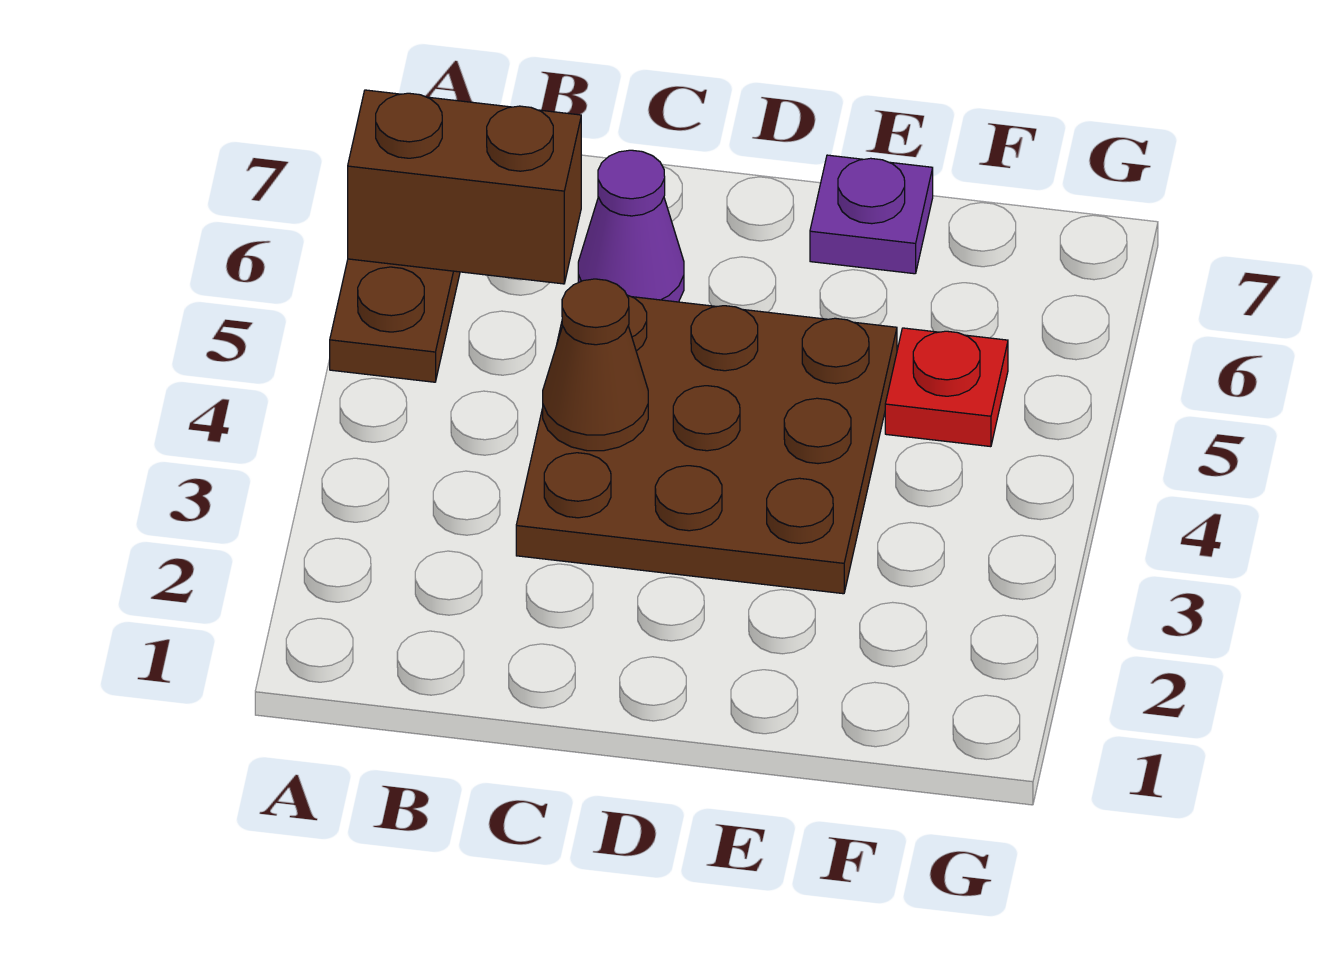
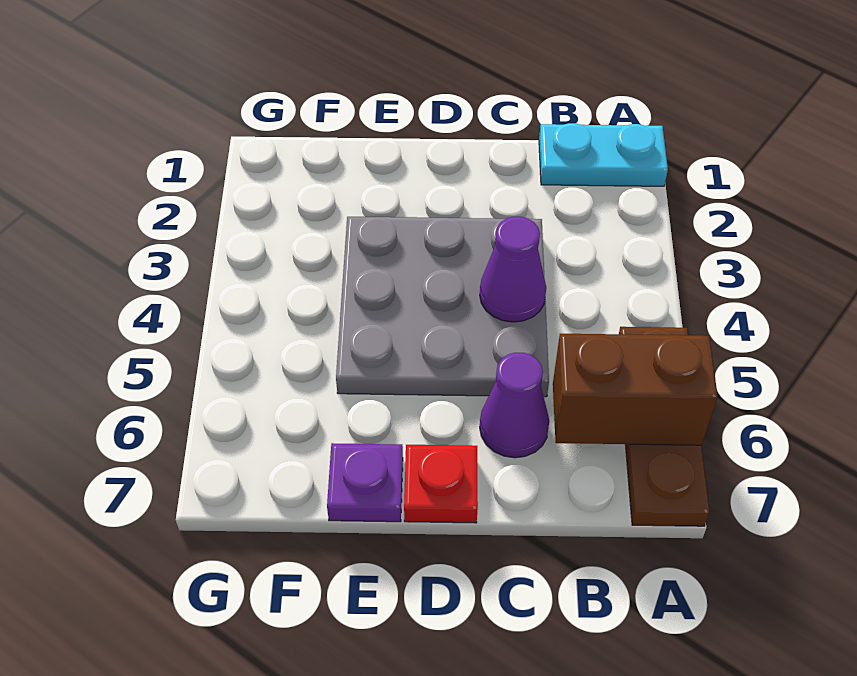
none -> cyan 1x2 plate [539,123,668,186]
brown 3x3 plate [516,295,897,594] -> grey 3x3 plate [336,217,549,397]
brown 1x1 cone [543,279,648,451] -> purple 1x1 cone [480,217,546,322]
red 1x1 plate [885,328,1008,447] -> red 1x1 plate moved to [404,445,478,523]

